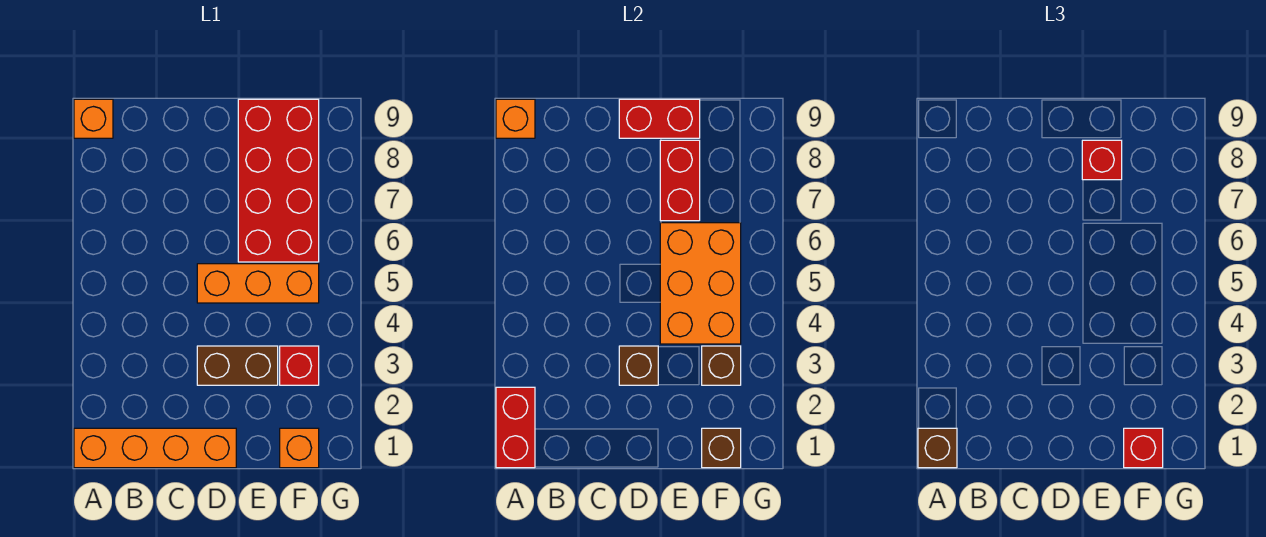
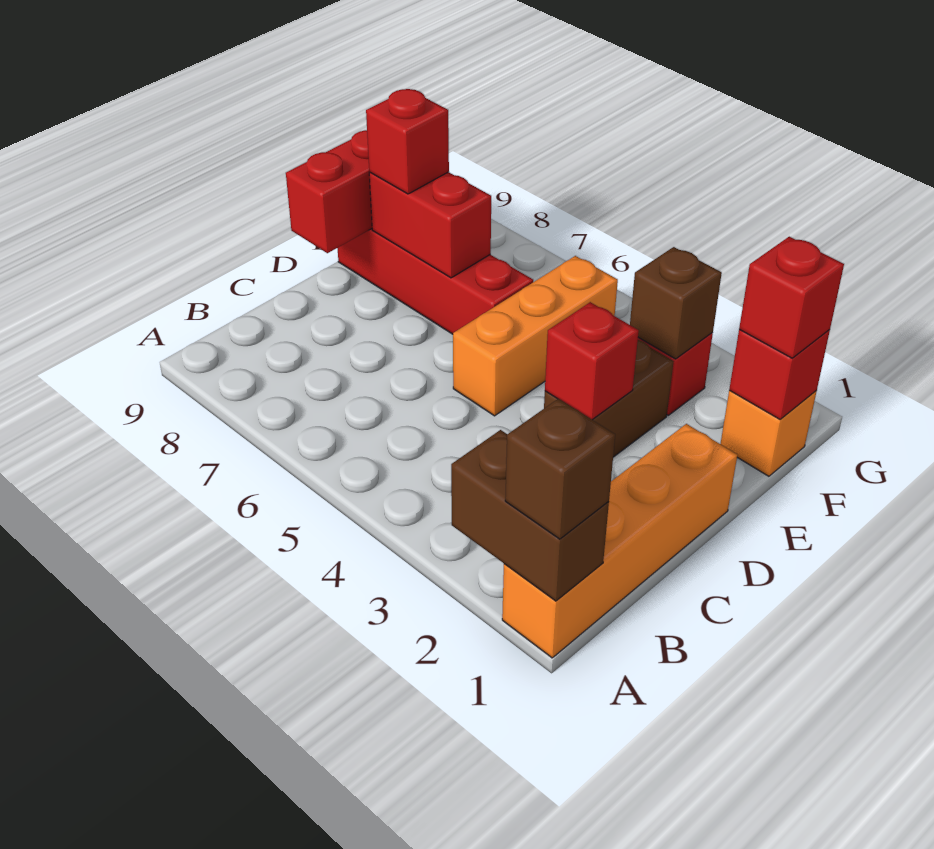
red 1x2 brick [496,387,535,468] -> brown 1x2 brick [451,430,609,601]
orange 1x1 brick [74,99,113,138] -> none
orange 1x1 brick [496,99,535,138] -> none
brown 1x1 brick [619,346,658,385] -> red 1x1 brick [545,302,639,420]
orange 2x3 brick [660,223,741,344] -> none
red 2x4 brick [238,99,319,262] -> red 1x4 brick [337,229,533,334]
brown 1x1 brick [702,428,741,468] -> red 1x1 brick [729,329,830,419]

